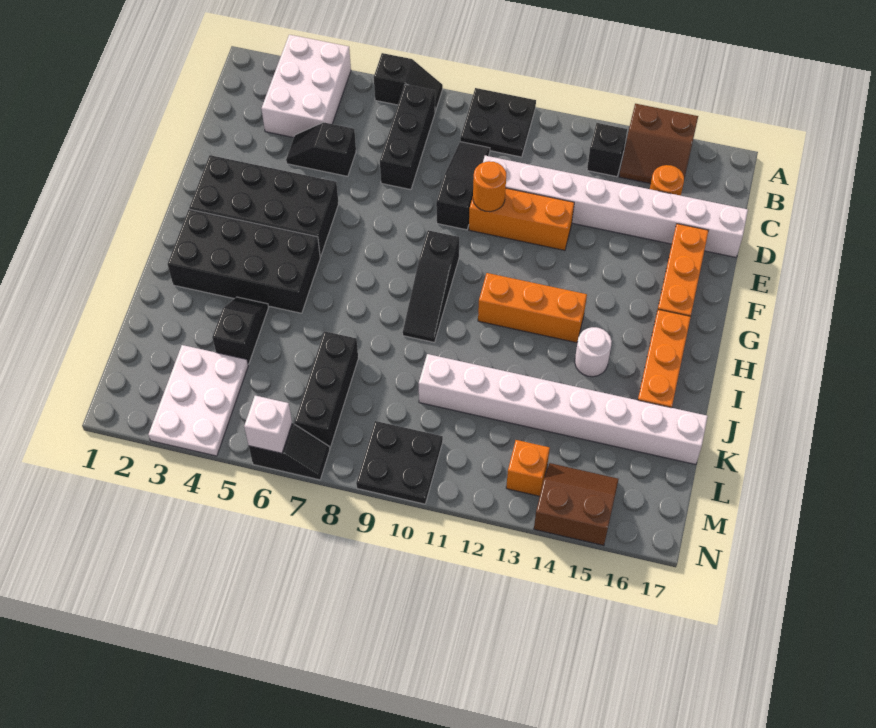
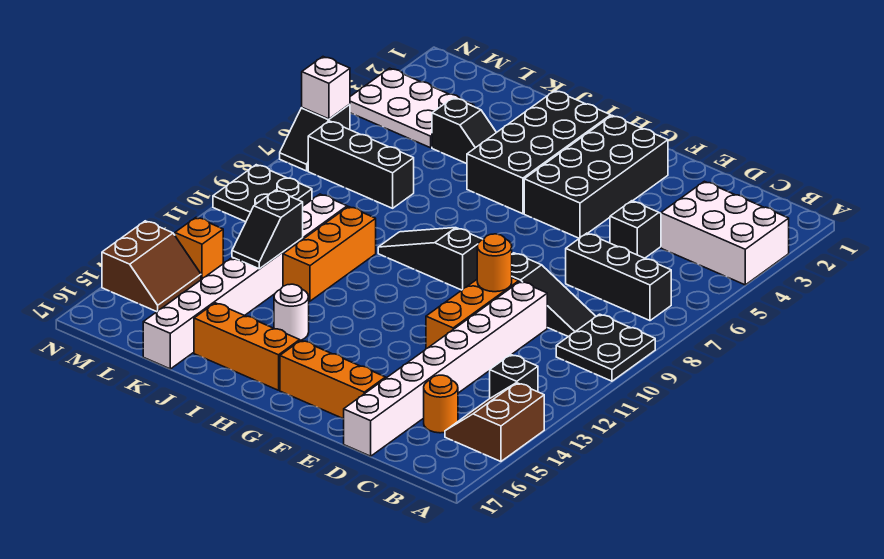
black 1x2 slope [374,53,443,112] -> black 1x2 slope moved to [232,190,303,269]
orange 1x3 brick [478,273,587,343] -> orange 1x3 brick moved to [283,207,376,301]

